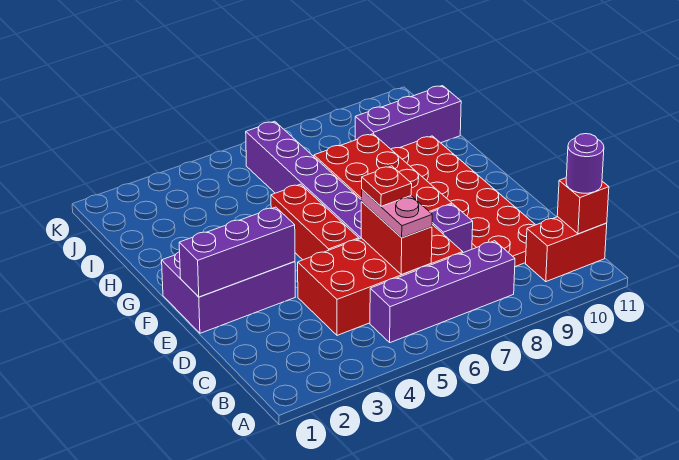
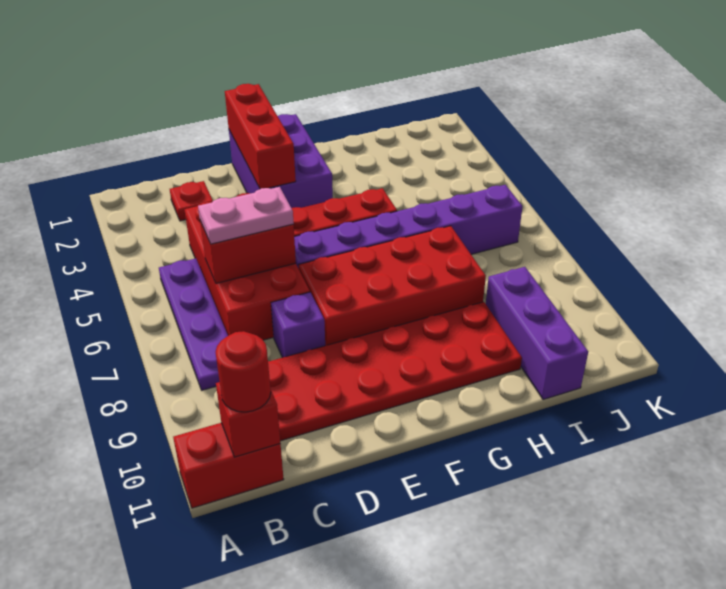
purple 1x4 brick [370,241,515,343] -> purple 1x4 plate [159,258,228,390]
red 1x2 brick [526,217,607,282] -> red 1x2 brick turned to [173,423,284,508]
purple 1x1 round brick [566,134,604,193] -> red 1x1 round brick [216,331,271,412]
red 1x1 plate [362,166,412,206] -> red 1x1 plate moved to [170,181,213,221]
purple 1x3 brick [179,207,295,297] -> red 1x3 brick [225,84,296,189]

